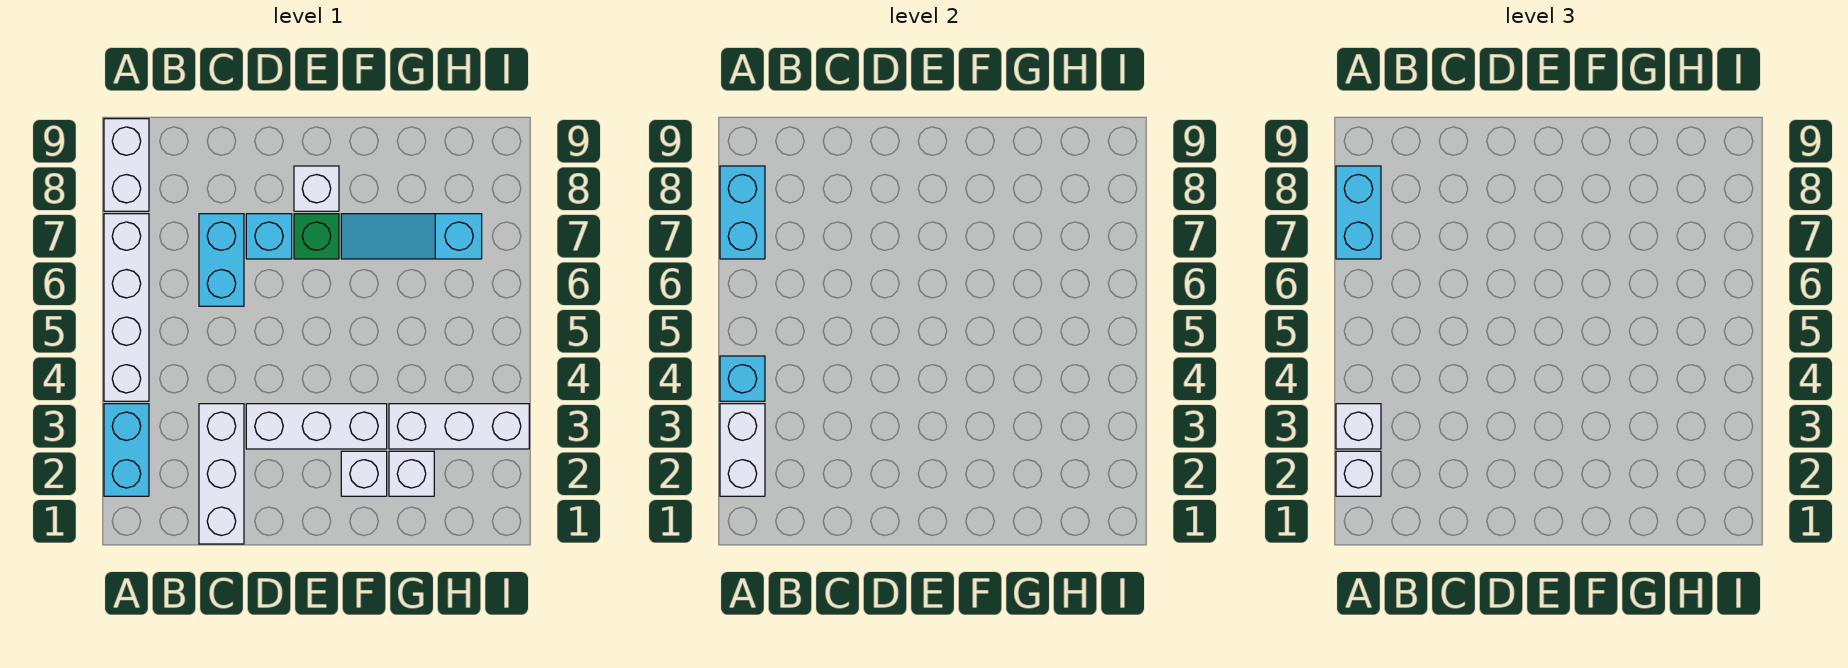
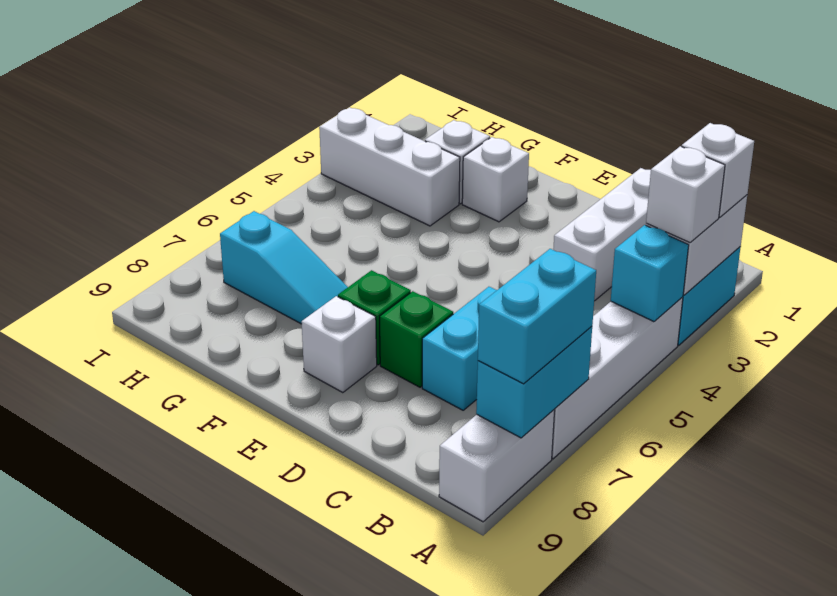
white 1x3 brick [246,404,387,449] -> none
cyan 1x1 brick [246,214,292,259] -> green 1x1 brick [380,291,453,387]

